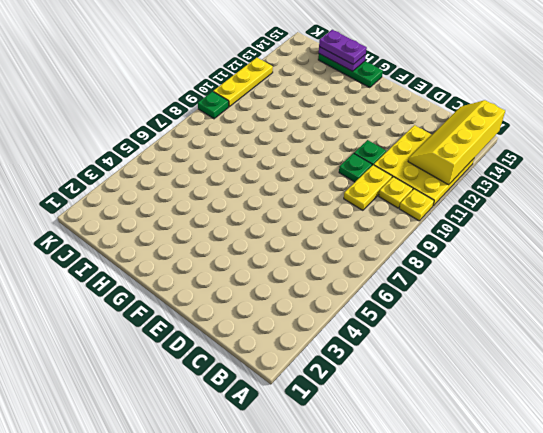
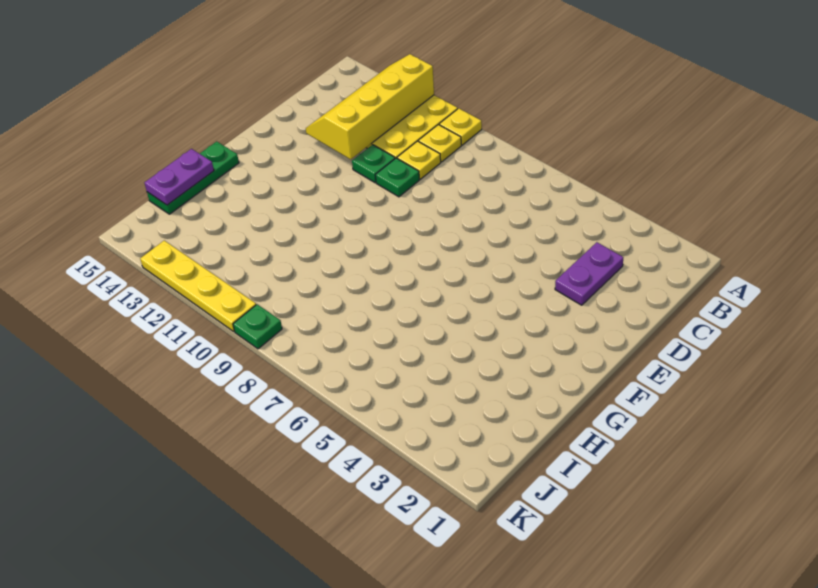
yellow 2x4 slope [408,100,505,185] -> yellow 2x4 slope turned to [306,54,434,159]
yellow 1x2 plate [344,165,392,210] -> yellow 1x1 plate [397,141,441,179]
purple 1x2 plate [319,30,367,64] -> purple 1x2 plate moved to [555,242,623,305]
yellow 1x3 plate [213,58,273,107] -> yellow 1x4 plate [140,240,256,331]

